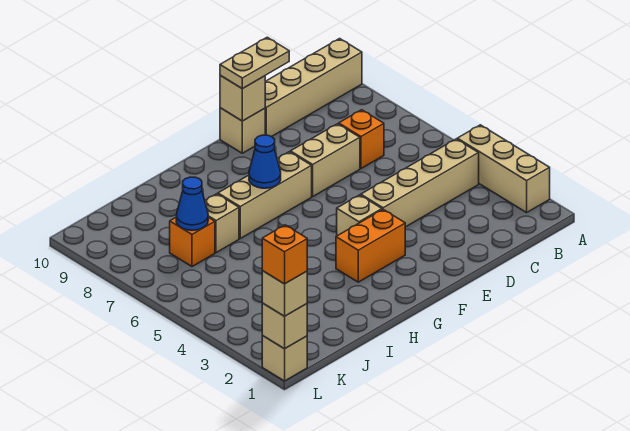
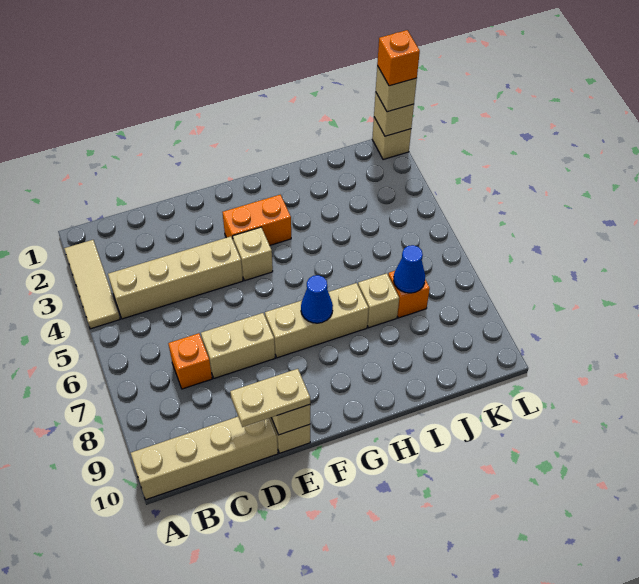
tan 1x3 brick [457,125,550,213] -> tan 1x3 tile [64,240,120,329]

